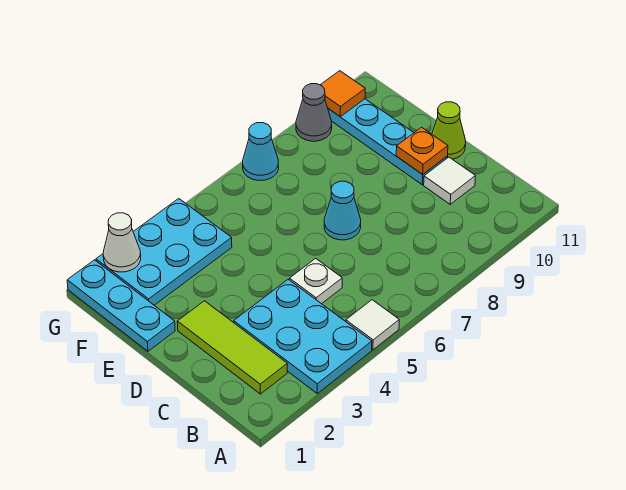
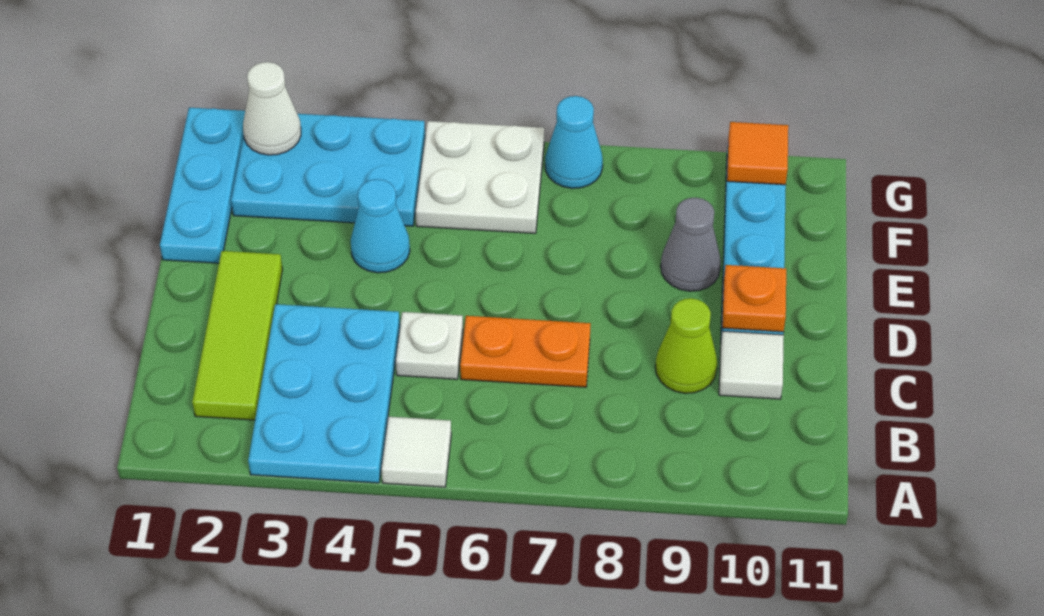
none -> orange 1x2 plate [460,316,591,387]
cyan 1x1 cone [324,181,361,240] -> cyan 1x1 cone moved to [351,179,410,273]
lime 1x1 cone [432,102,466,159] -> lime 1x1 cone moved to [655,298,717,393]
none -> white 2x2 plate [415,121,544,233]
grey 1x1 cone [296,84,332,141] -> grey 1x1 cone moved to [661,198,721,291]

